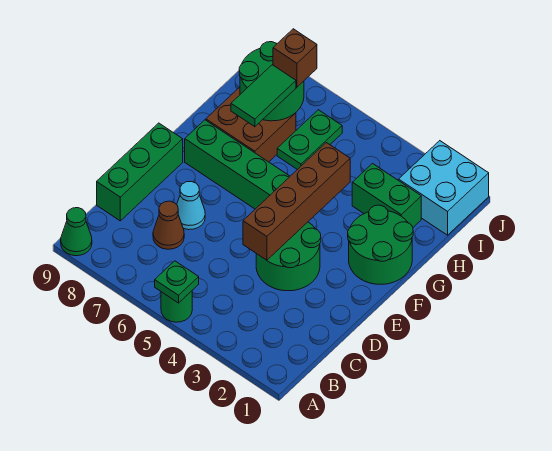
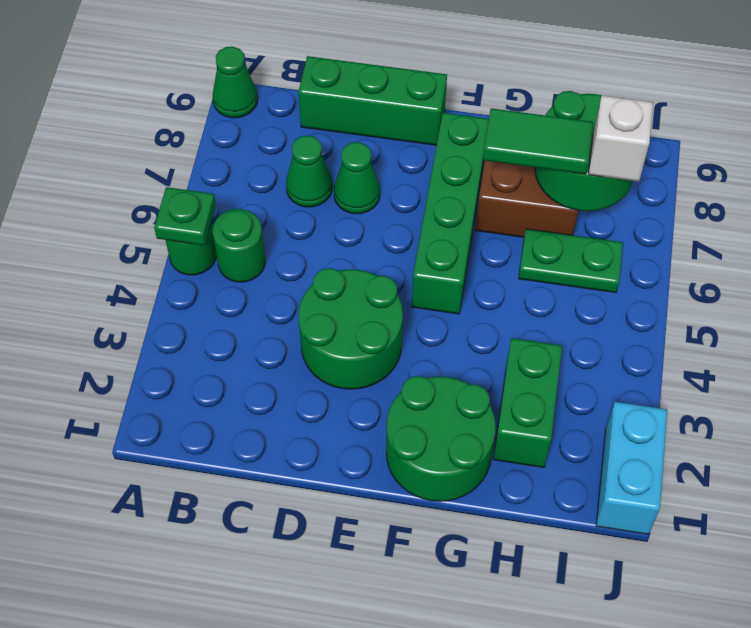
none -> green 1x1 round brick [212,209,265,282]
brown 1x1 cone [153,201,184,249] -> green 1x1 cone [286,135,332,207]
brown 1x4 brick [243,143,350,260] -> none
cyan 1x1 cone [177,181,205,230] -> green 1x1 cone [334,142,380,214]
cyan 2x2 brick [399,141,489,235] -> cyan 1x2 brick [596,402,667,534]
brown 1x1 brick [273,29,317,87] -> white 1x1 brick [589,95,653,181]

